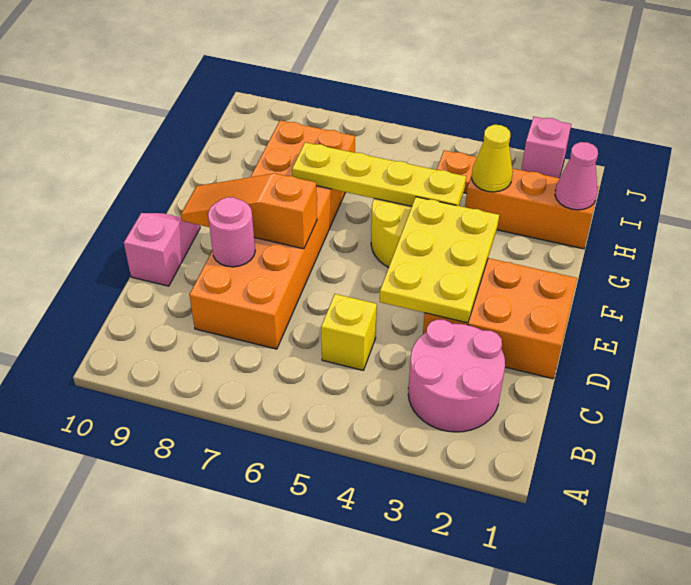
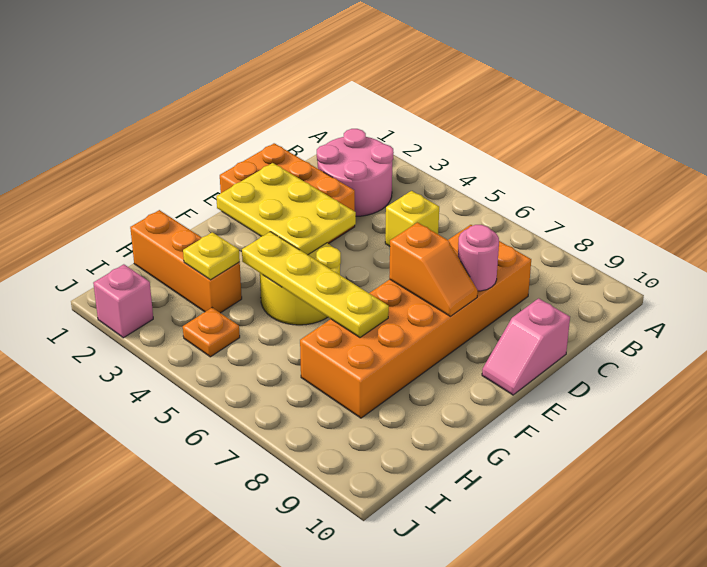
yellow 2x3 plate [380,197,499,323] -> yellow 2x3 plate turned to [216,163,356,255]
orange 1x3 slope [181,173,317,249] -> orange 1x2 slope [389,223,478,316]
pink 1x1 cone [555,142,598,210] -> none
yellow 1x1 cone [472,125,513,192] -> yellow 1x1 plate [183,232,240,280]

